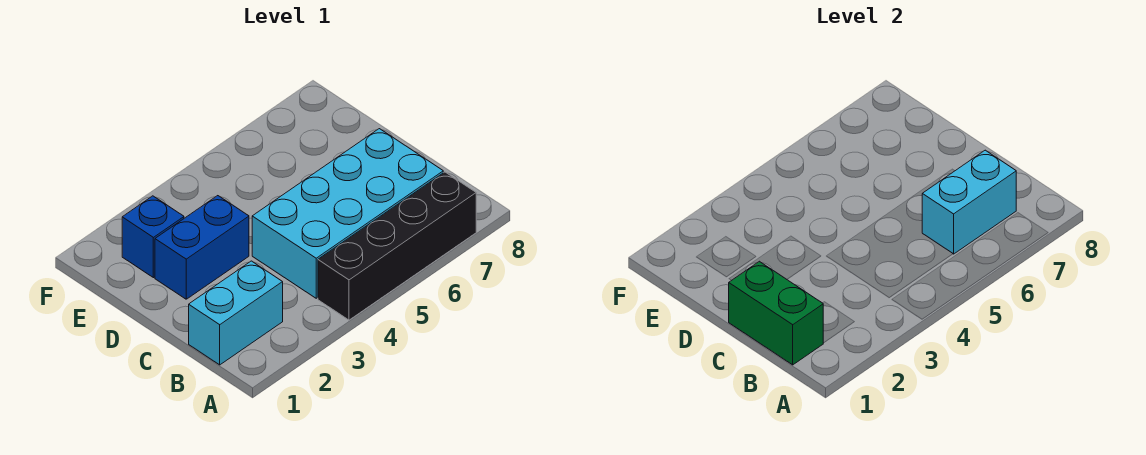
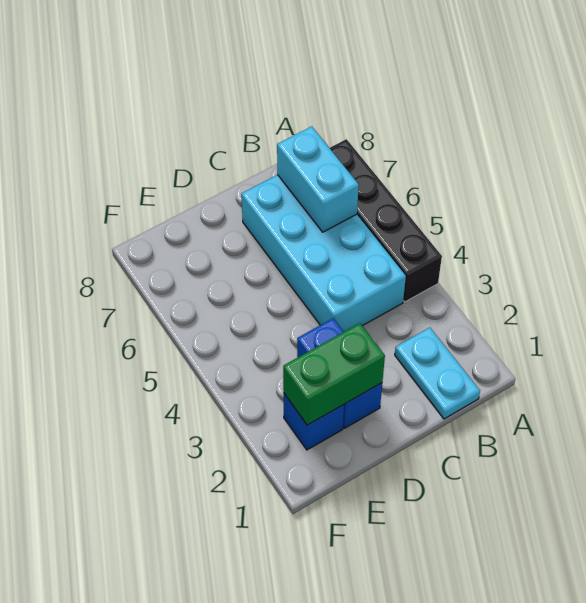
cyan 1x2 brick [189,261,283,365] -> cyan 1x2 plate [395,328,480,419]
green 1x2 brick [729,261,823,365] -> green 1x2 brick moved to [283,323,385,425]

